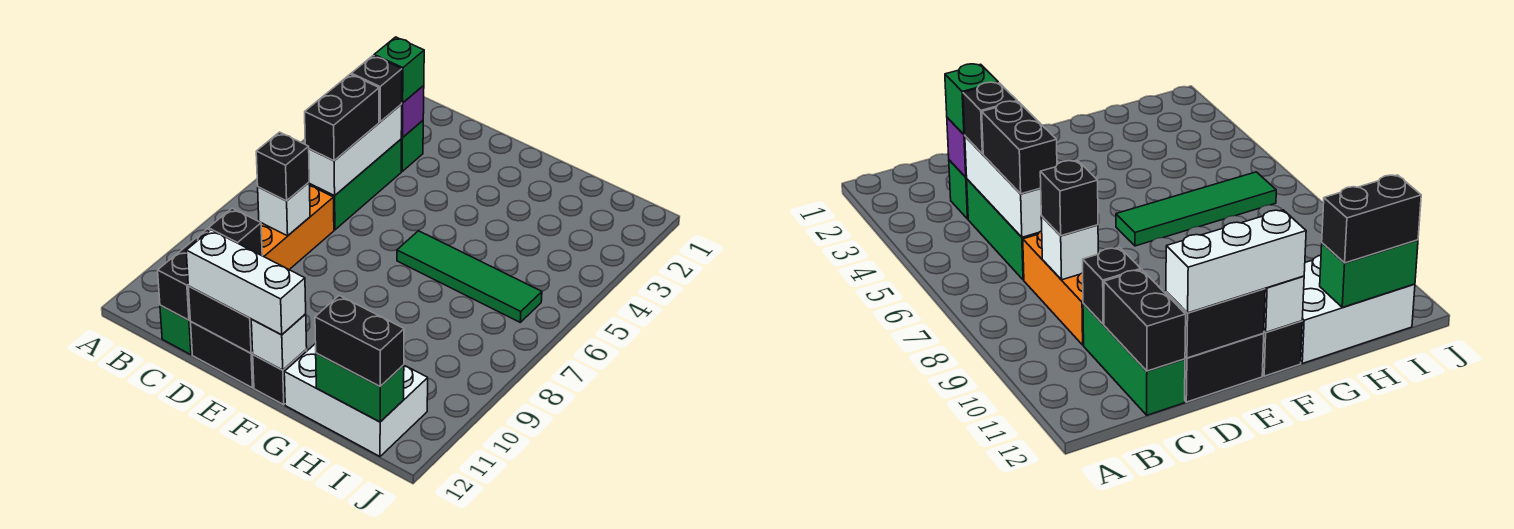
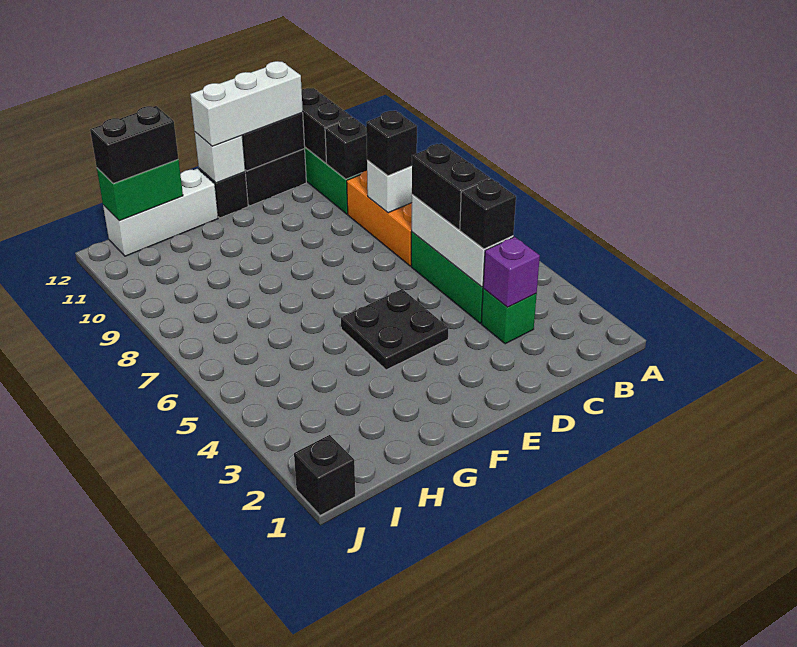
green 1x1 brick [374,37,424,103] -> none
none -> black 2x2 plate [341,289,449,370]
green 1x4 tile [397,231,542,322] -> none
white 2x3 brick [284,343,428,456] -> white 1x3 brick [103,169,218,256]
none -> black 1x1 brick [294,435,355,515]

